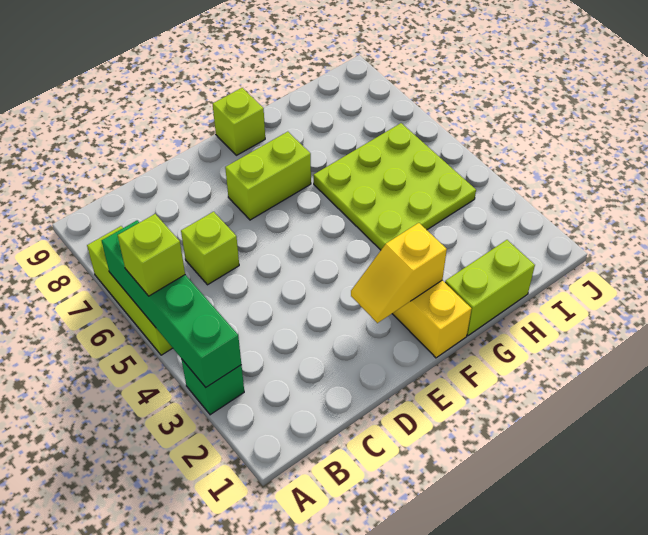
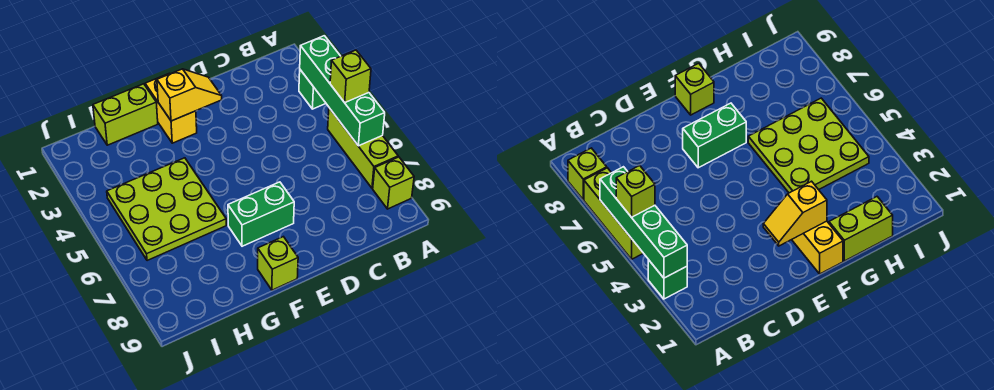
lime 1x1 brick [181,212,239,285] -> lime 1x1 brick moved to [373,157,414,209]
lime 1x2 brick [225,132,311,220] -> green 1x2 brick [228,182,294,246]

